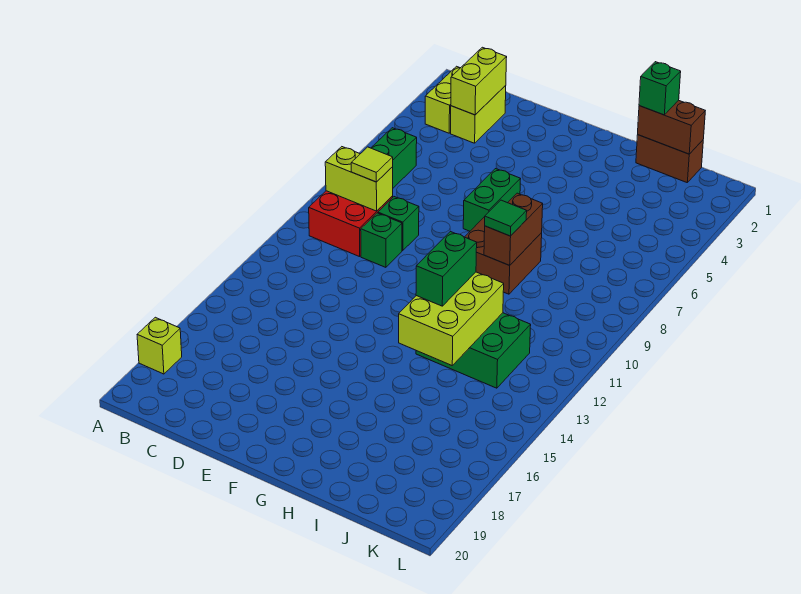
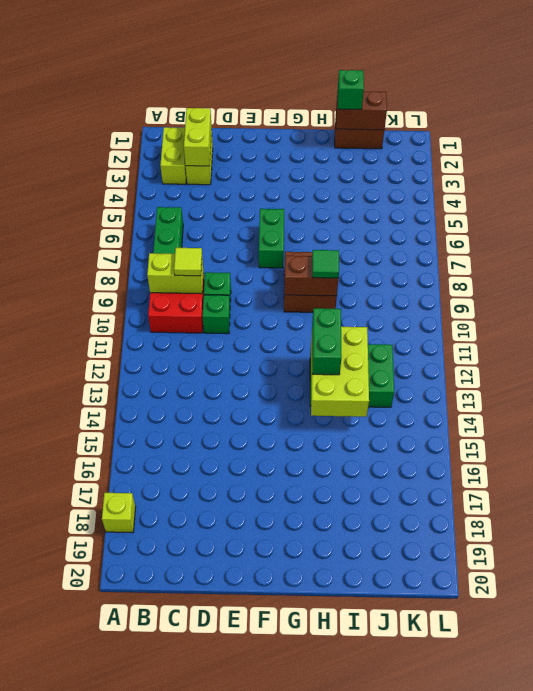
brown 1x2 brick [484,193,543,265] -> brown 1x2 brick turned to [284,256,338,296]

